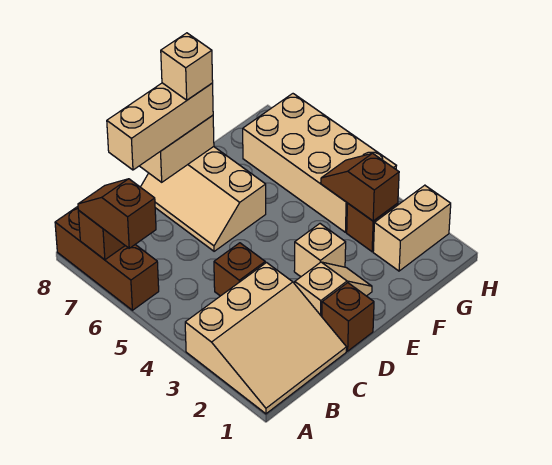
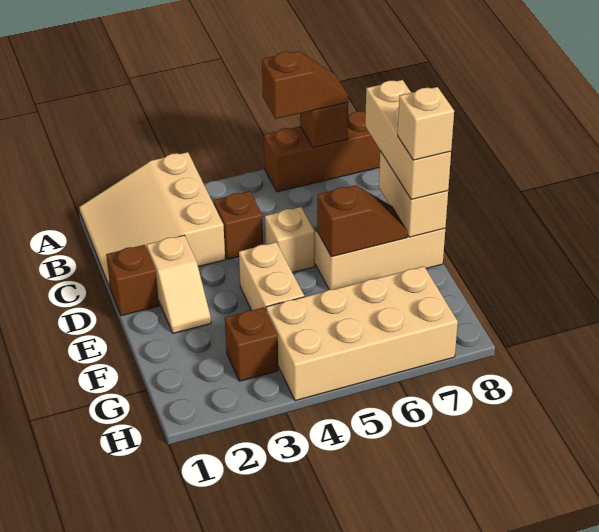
tan 1x1 brick [294,224,346,277] -> tan 1x1 brick moved to [265,207,315,273]
tan 1x2 brick [373,185,451,271] -> tan 1x2 brick moved to [239,242,304,310]
brown 1x2 slope [321,153,399,221] -> brown 1x2 slope moved to [317,185,408,257]

